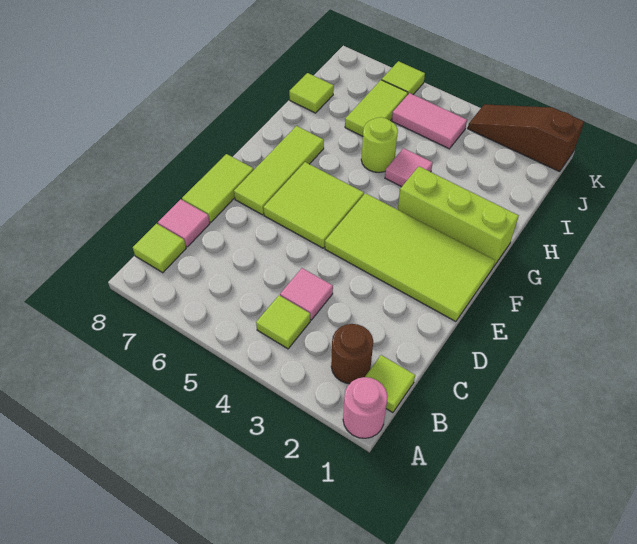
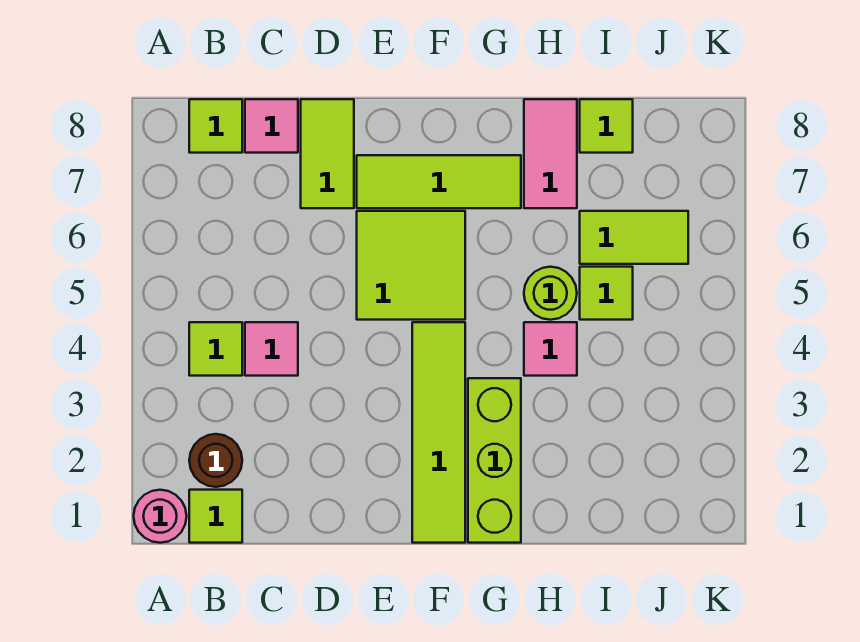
lime 1x2 tile [182,154,254,222] -> lime 1x2 tile turned to [301,99,354,208]
lime 2x4 tile [325,193,495,322] -> lime 1x4 tile [412,322,465,543]
pink 1x2 tile [392,93,467,149] -> pink 1x2 tile moved to [524,99,577,208]
brown 1x3 slope [468,104,584,172] -> none
lime 1x1 tile [382,61,425,94] -> lime 1x1 tile moved to [580,267,633,320]

